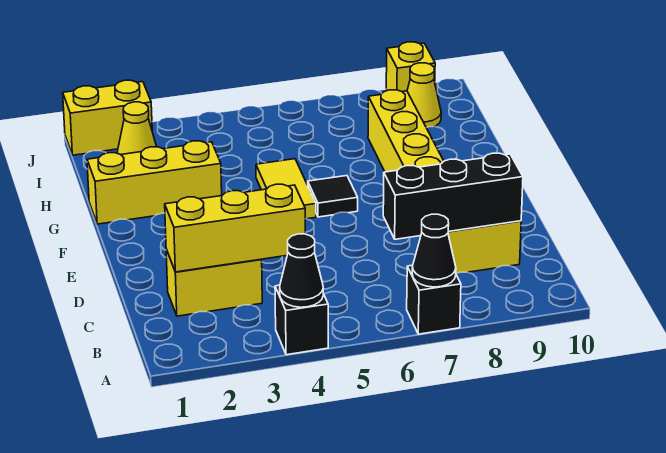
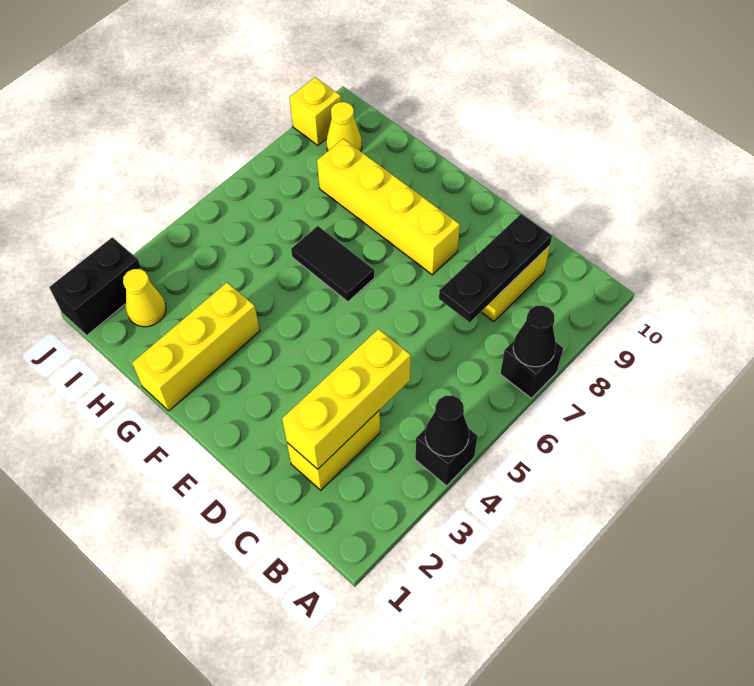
black 1x3 brick [383,153,523,239] -> black 1x3 plate [439,214,552,322]
yellow 1x2 tile [256,159,316,219] -> none
black 1x1 tile [308,176,358,217] -> black 1x2 tile [291,226,374,302]
yellow 1x2 brick [63,80,152,155] -> black 1x2 brick [49,237,141,335]

